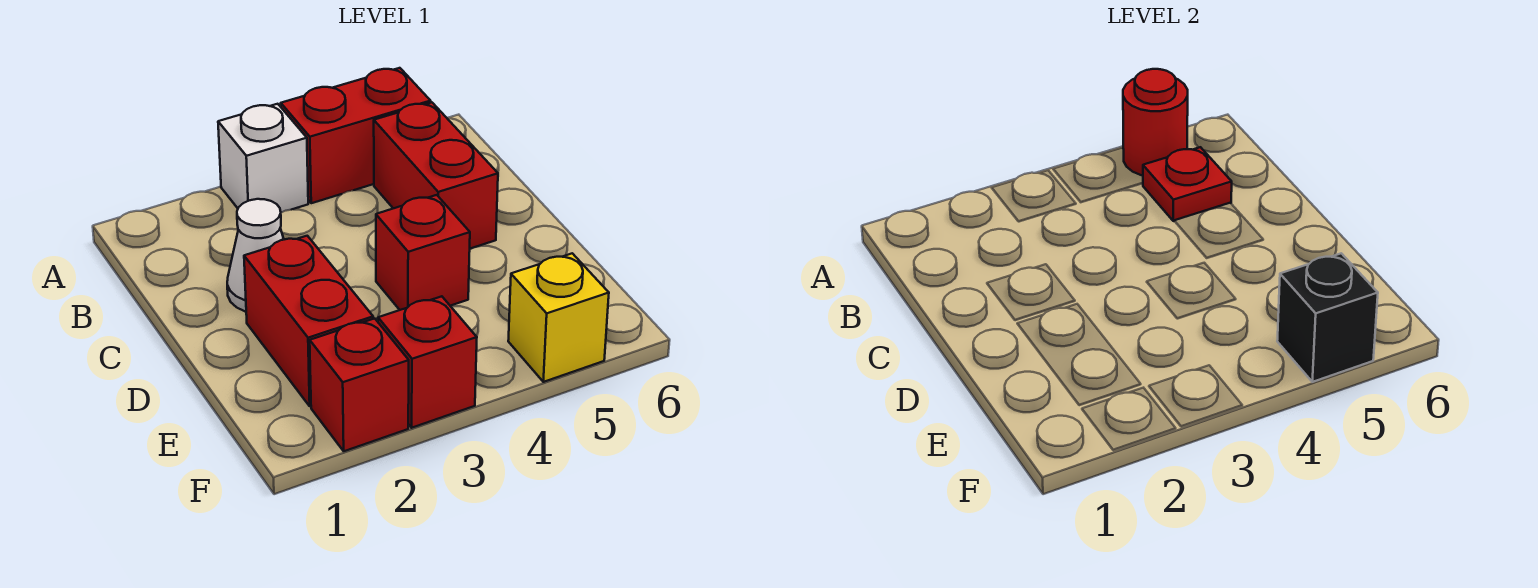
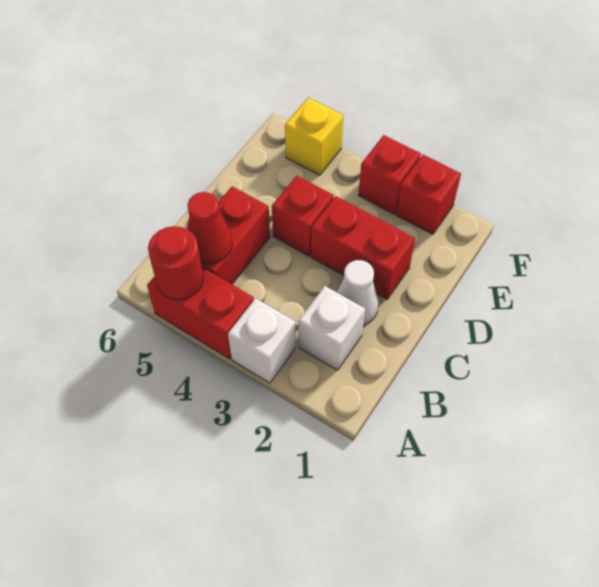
none -> white 1x1 brick [299,286,365,370]
red 1x1 plate [1143,147,1232,221] -> red 1x1 cone [187,192,232,264]
red 1x2 brick [244,236,373,406] -> red 1x2 brick turned to [311,196,415,299]
black 1x1 brick [1277,253,1378,382] -> none

